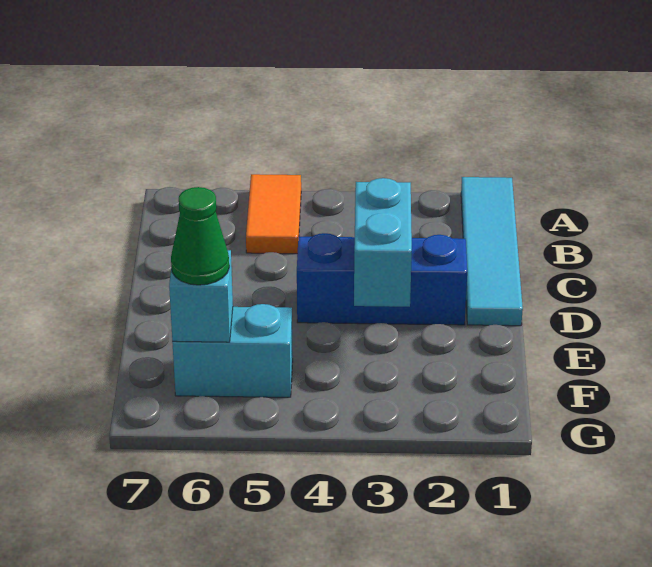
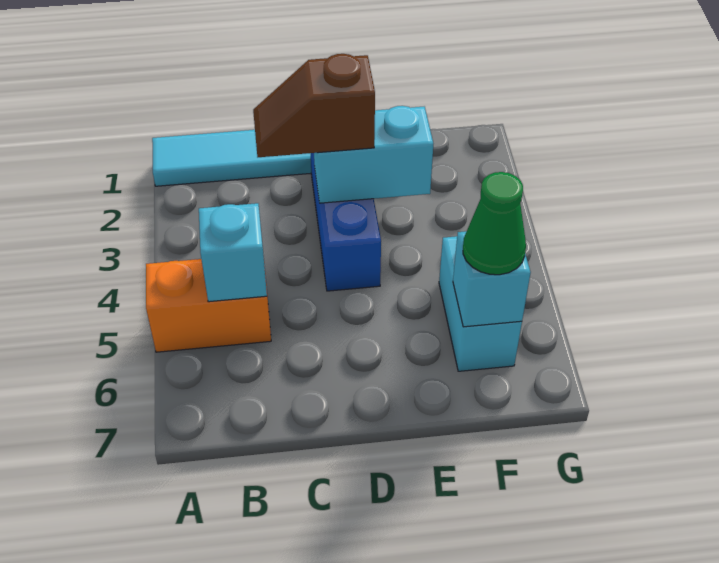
orange 1x2 tile [246,174,301,254] -> orange 1x2 brick [146,259,271,352]
none -> cyan 1x1 brick [199,203,267,302]
none -> brown 1x2 slope [253,54,375,157]

